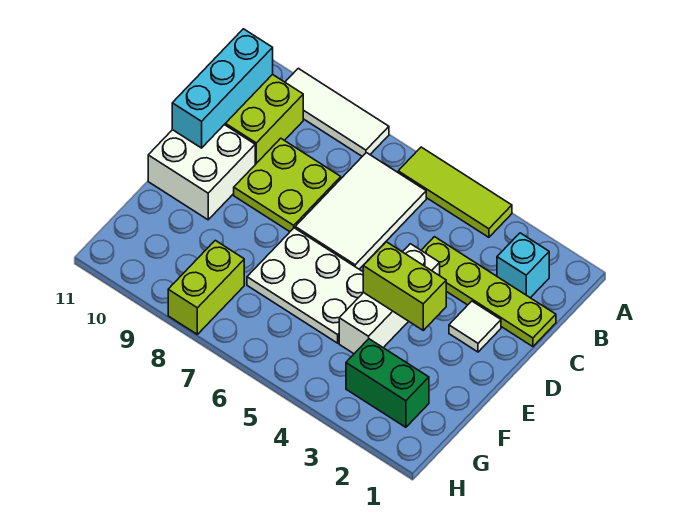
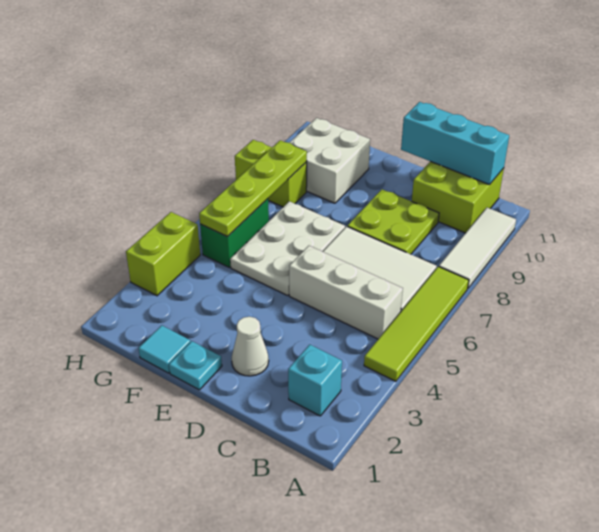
lime 1x3 tile [398,147,512,237] -> lime 1x4 tile [364,267,469,381]
lime 1x4 plate [421,237,556,347] -> lime 1x4 plate moved to [199,140,307,237]
white 1x1 tile [449,301,501,352] -> white 1x1 cone [232,317,269,376]
white 1x3 brick [339,244,440,354] -> white 1x3 brick moved to [289,246,403,339]
white 2x2 brick [148,125,255,220] -> white 2x2 brick moved to [289,118,370,203]
none -> cyan 1x1 plate [169,341,222,390]
lime 1x2 brick [363,242,446,330] -> lime 1x2 brick moved to [126,212,200,296]
none -> cyan 1x1 tile [138,325,190,373]
green 1x2 brick [346,339,429,427] -> green 1x2 brick moved to [200,199,269,267]

